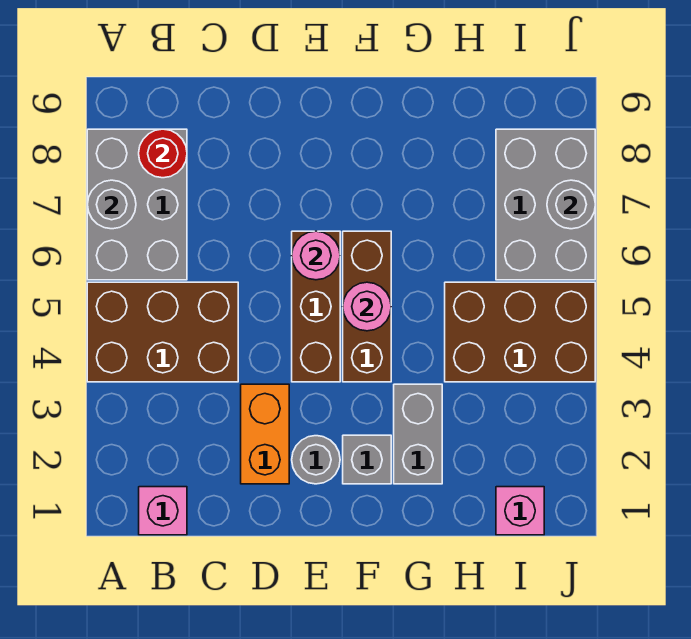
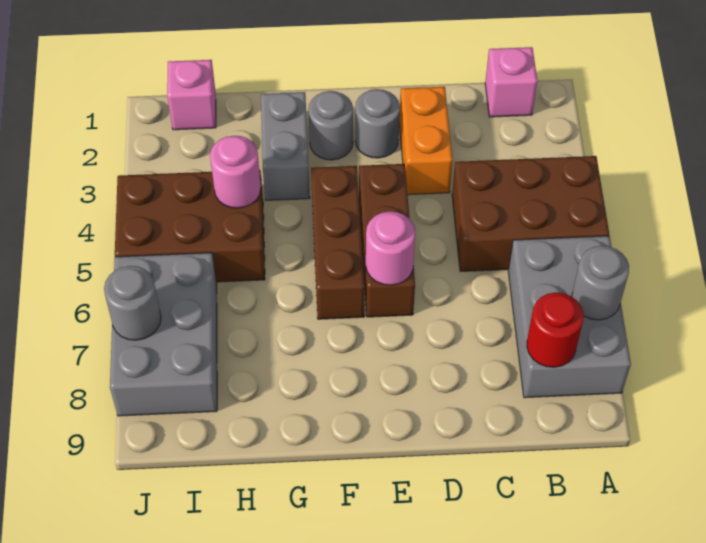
grey 1x1 brick [343,435,391,484] -> grey 1x1 round brick [308,91,353,160]
pink 1x1 round brick [343,282,391,331] -> pink 1x1 round brick moved to [210,136,261,208]

